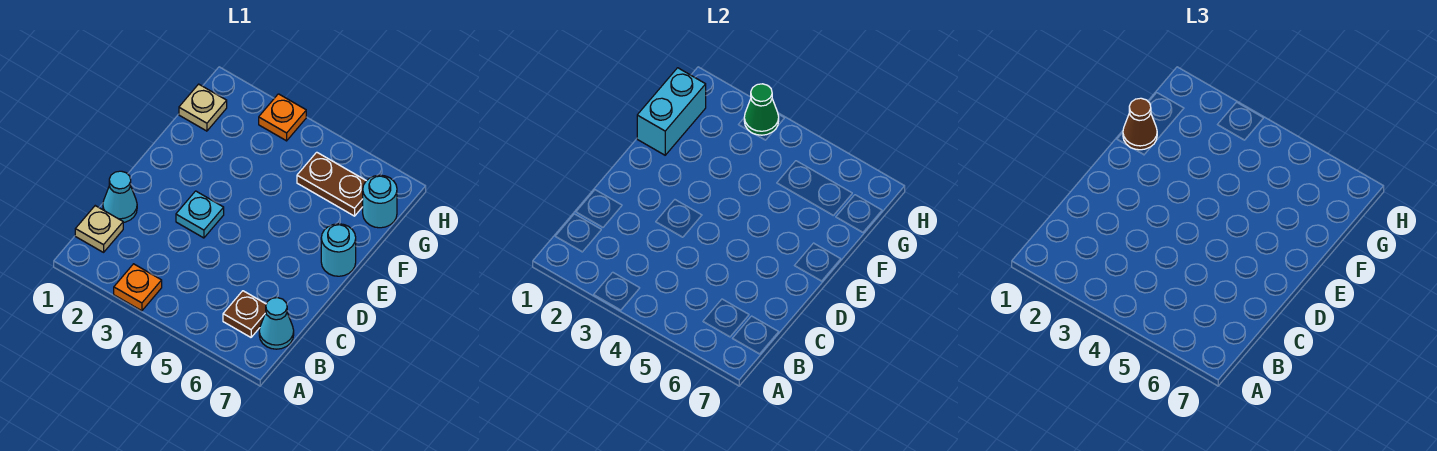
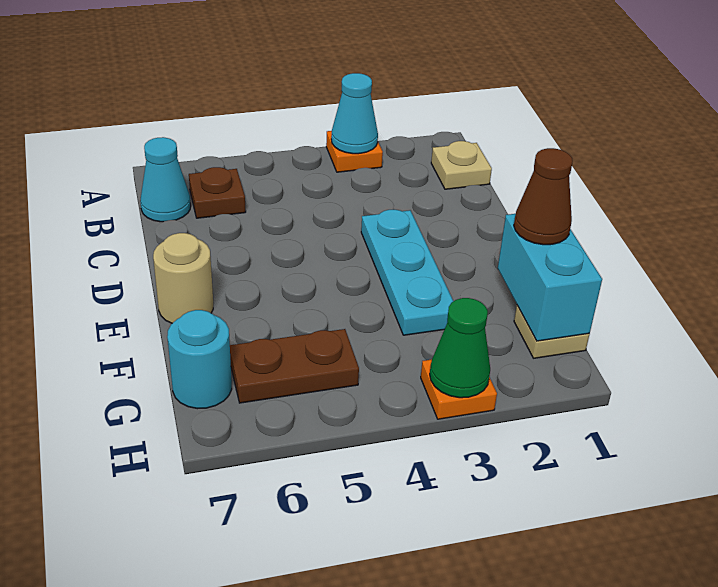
cyan 1x1 cone [103,171,137,222] -> cyan 1x1 cone moved to [331,73,378,154]
cyan 1x1 plate [176,191,224,238] -> cyan 1x3 plate [361,210,453,335]
cyan 1x1 round brick [321,224,356,276] -> tan 1x1 round brick [153,233,213,323]

